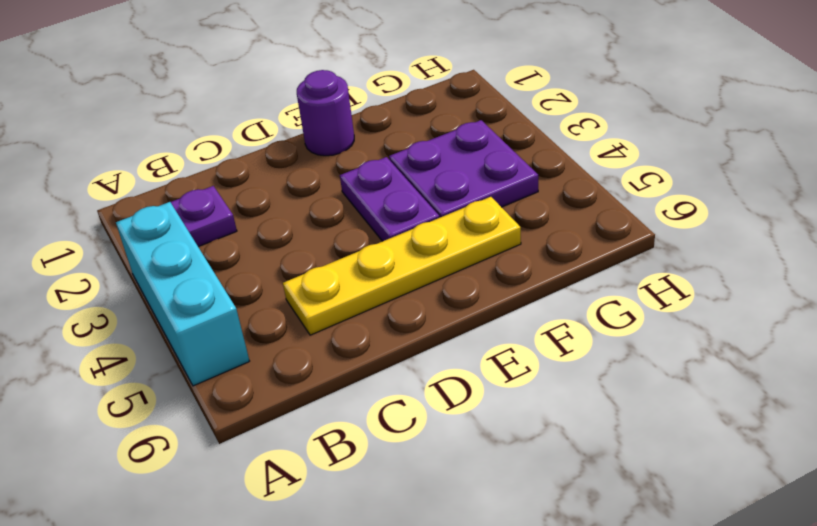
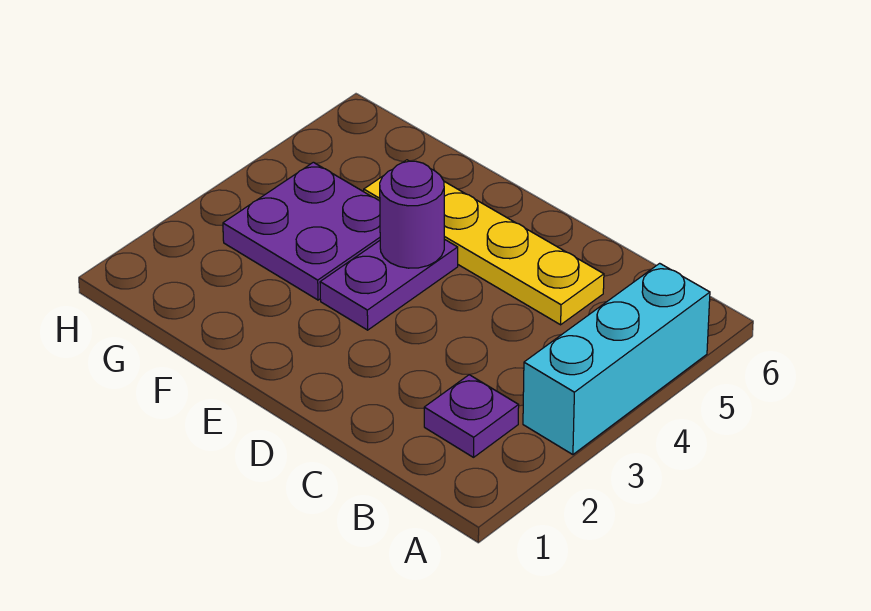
purple 1x1 round brick [297,70,354,156] -> purple 1x1 round brick moved to [380,161,444,268]

